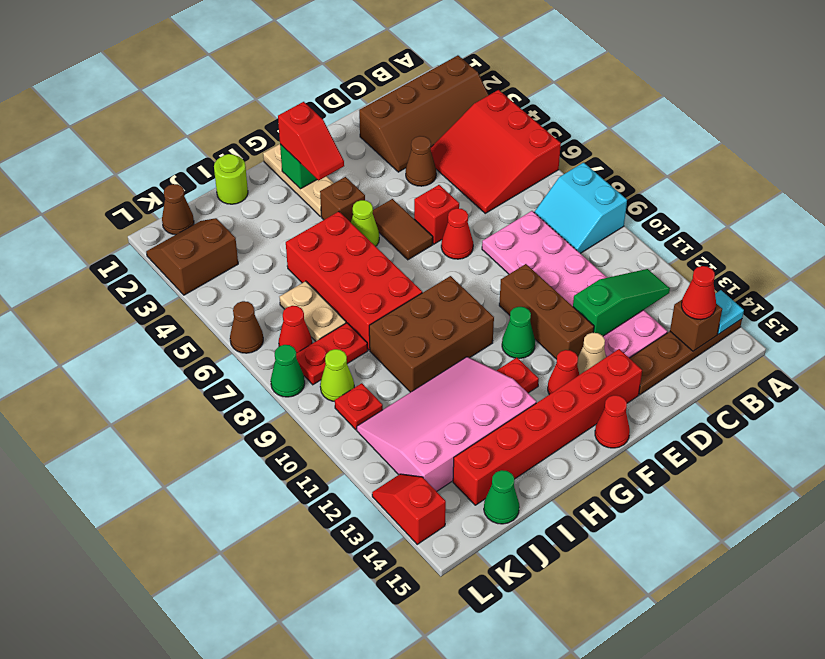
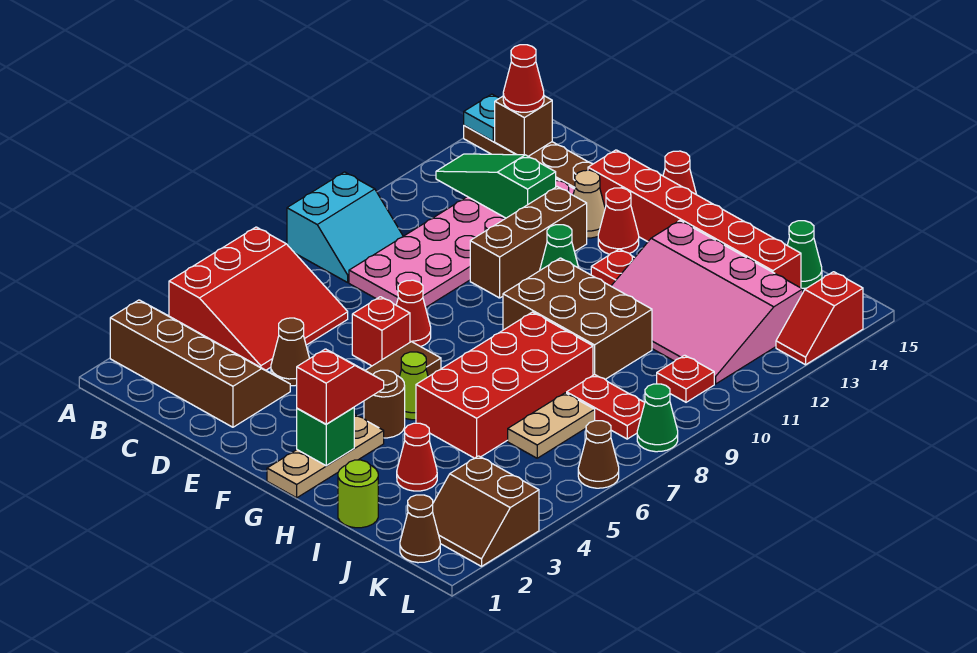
brown 1x1 brick [320,177,365,222] -> brown 1x1 round brick [364,370,405,438]
red 1x1 cone [279,306,312,353] -> red 1x1 cone moved to [397,423,437,491]
lime 1x1 cone [320,349,354,401] -> none

